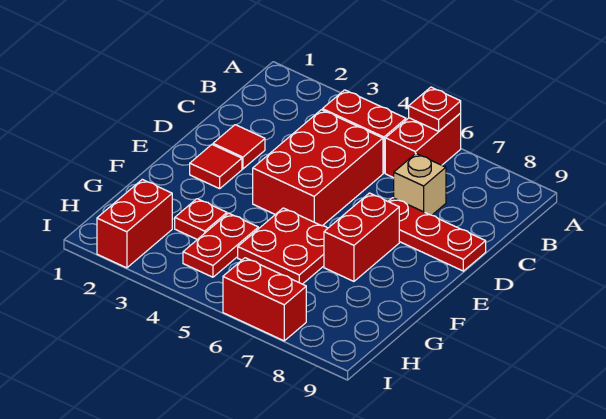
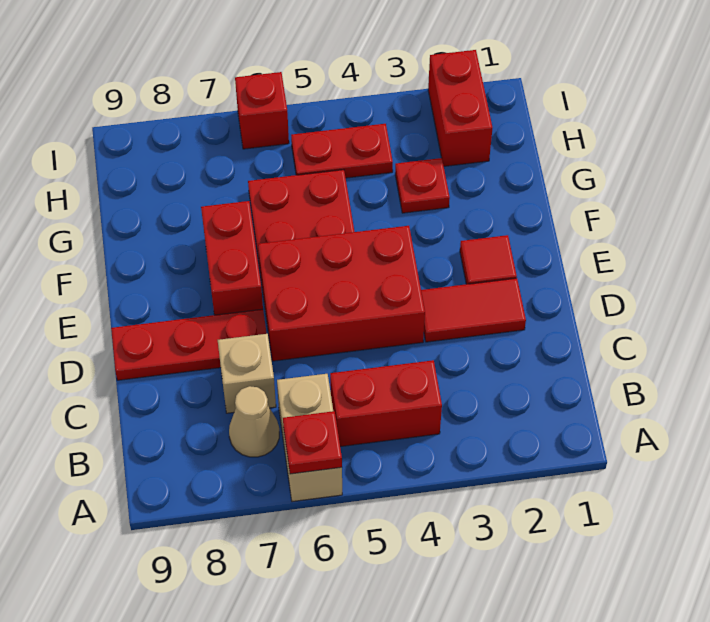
red 1x2 brick [385,113,461,178] -> tan 1x2 brick [277,374,342,502]
none -> tan 1x1 cone [229,386,279,457]
red 2x3 brick [253,110,383,226] -> red 2x3 brick turned to [258,226,425,361]
red 1x1 tile [213,125,265,169] -> red 1x2 tile [421,278,526,342]
red 1x2 plate [183,213,258,277] -> red 1x2 plate turned to [291,124,393,178]
red 1x2 brick [223,258,306,341] -> red 1x1 brick [235,72,289,149]

